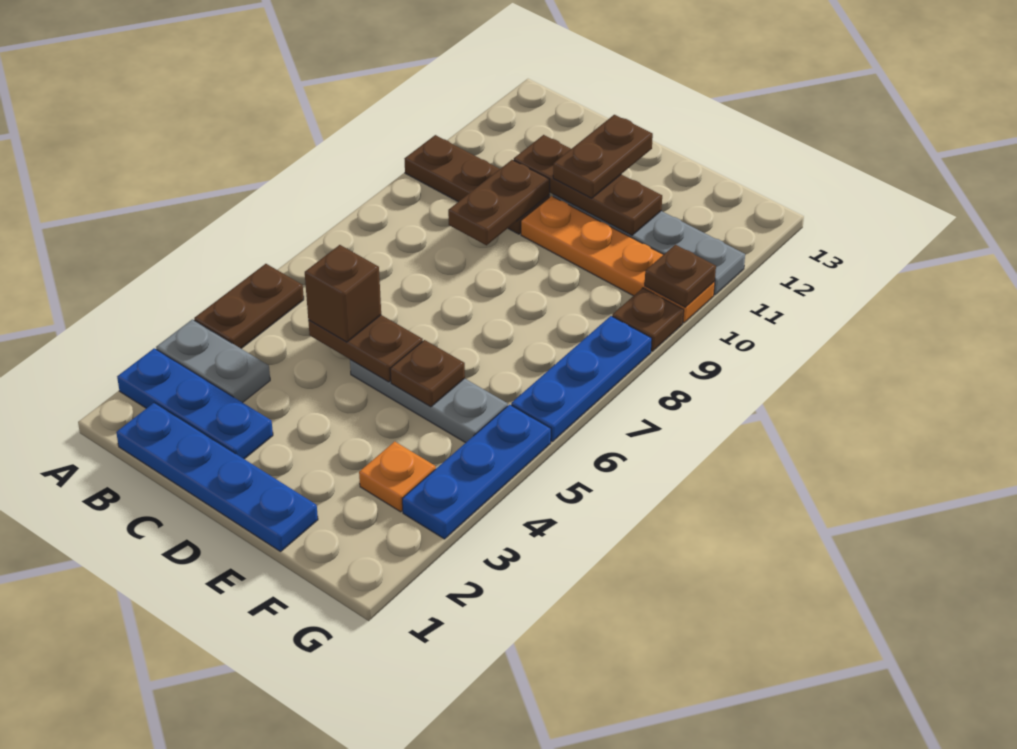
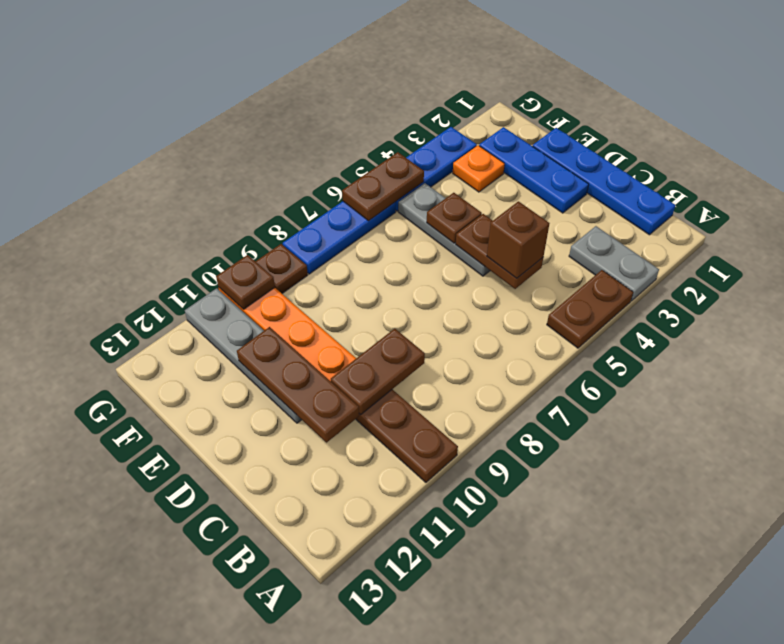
blue 1x3 plate [117,348,273,459] -> blue 1x3 plate moved to [479,127,589,213]
brown 1x2 plate [553,115,653,198] -> brown 1x2 plate moved to [342,152,424,221]

